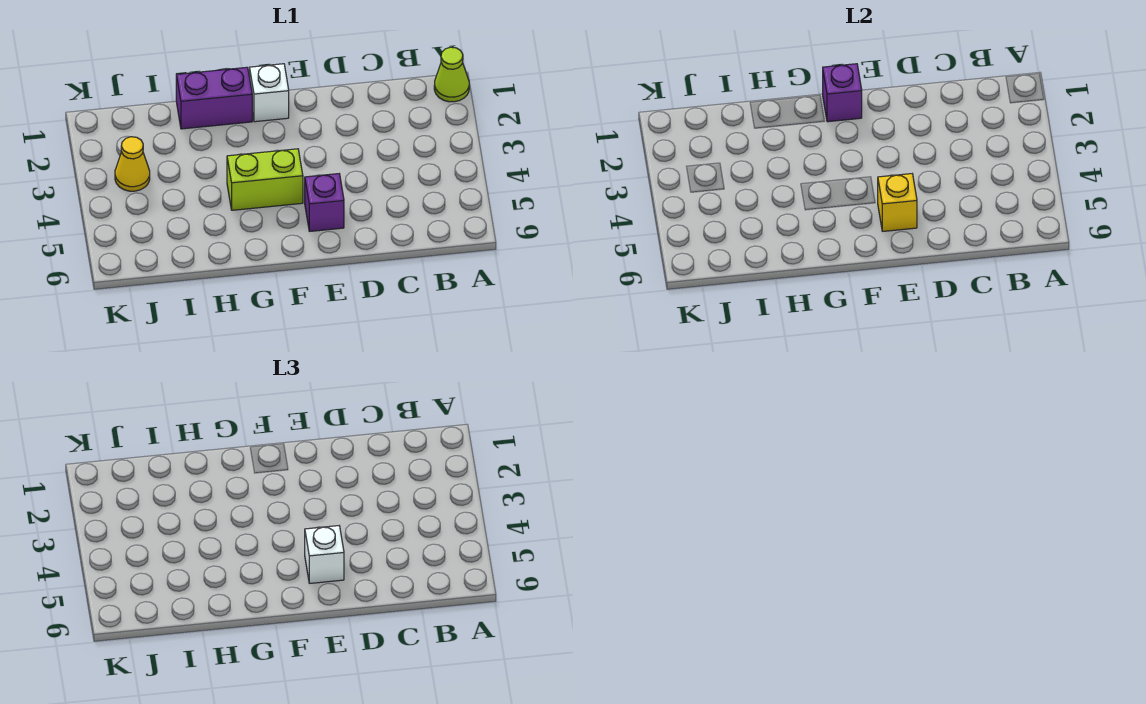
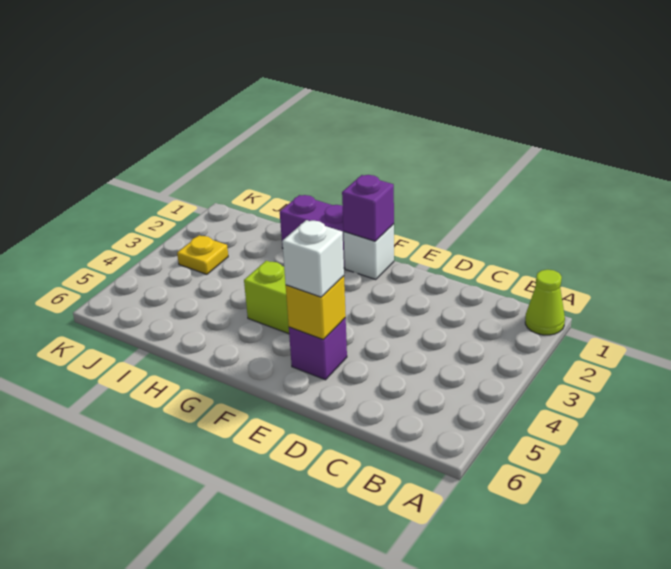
yellow 1x1 cone [115,137,150,191] -> yellow 1x1 plate [177,235,228,274]

